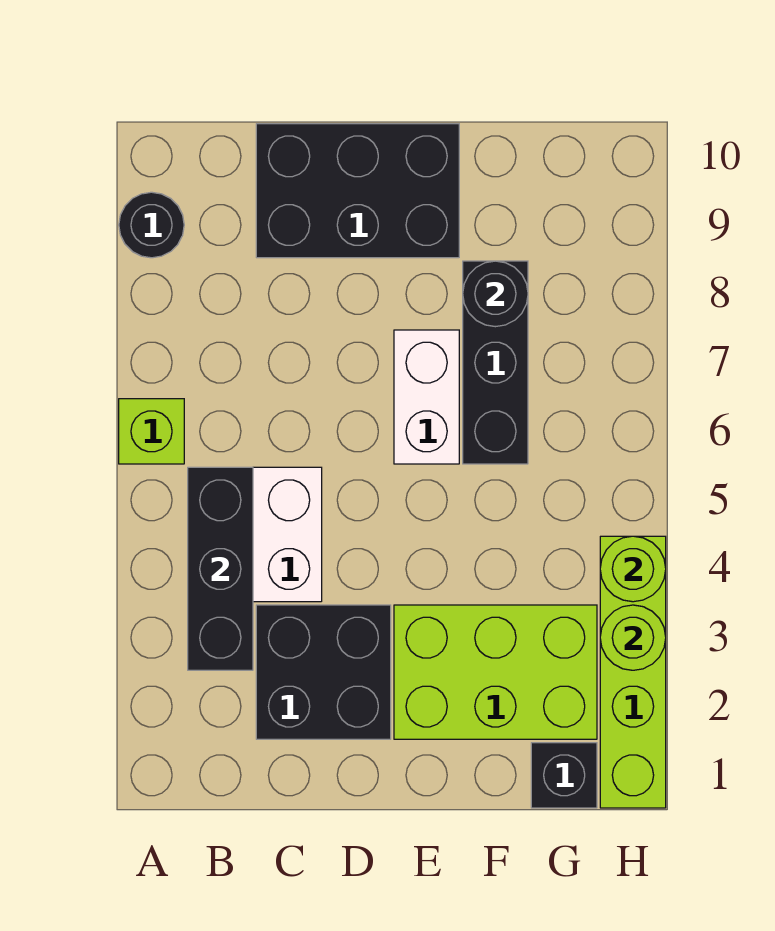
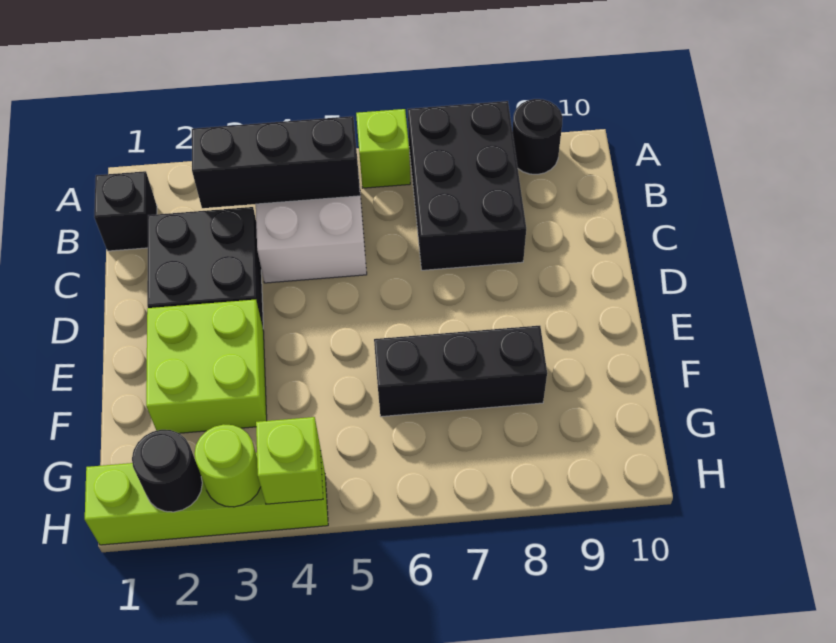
black 2x3 brick [256,124,459,258] -> black 2x3 brick moved to [408,101,526,270]
lime 2x3 brick [394,605,597,739] -> lime 2x2 brick [146,300,267,433]
white 1x2 brick [394,330,459,464] -> none
black 1x1 round brick [463,261,528,327] -> black 1x1 round brick moved to [132,430,202,512]
black 1x1 brick [531,743,597,808] -> black 1x1 brick moved to [94,171,157,251]
lime 1x1 round brick [600,536,666,602] -> lime 1x1 brick [256,417,323,504]

